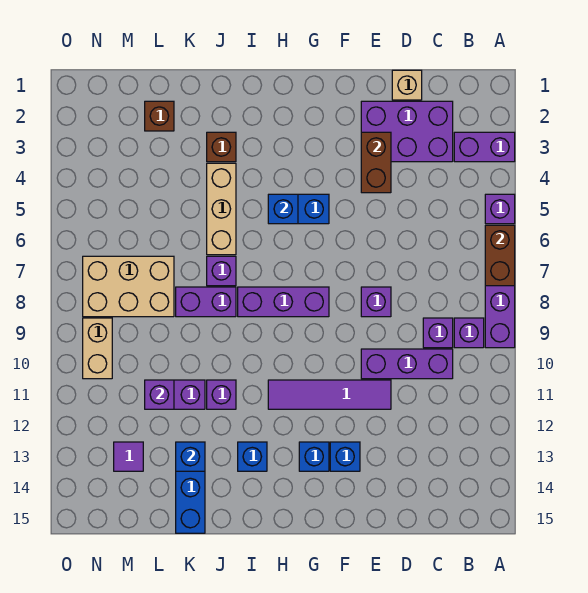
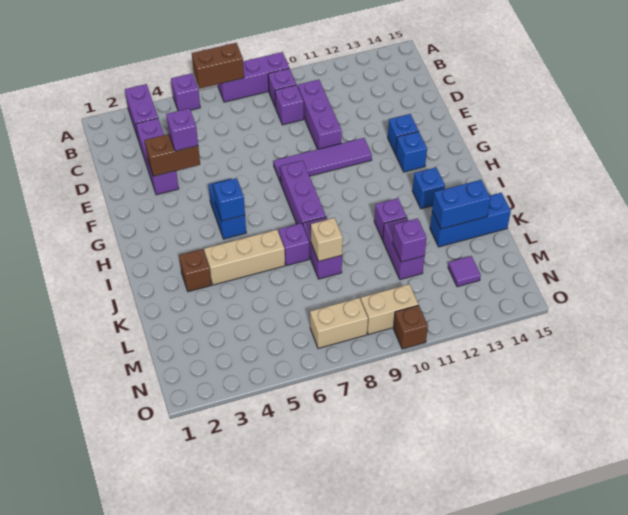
purple 2x3 brick [361,101,453,162] -> purple 1x3 brick [136,118,179,195]
tan 1x1 brick [392,70,422,100] -> tan 1x1 brick moved to [311,218,343,261]
purple 1x1 brick [361,287,391,317] -> purple 1x1 brick moved to [166,108,198,151]
purple 1x4 tile [268,380,391,409] -> purple 1x4 tile turned to [274,138,372,183]
blue 1x1 brick [176,442,205,471] -> blue 1x2 brick [432,180,491,229]
brown 1x1 brick [145,101,174,131] -> brown 1x1 brick moved to [393,305,428,349]
tan 2x3 brick [83,256,174,317] -> tan 1x2 brick [310,298,368,348]

